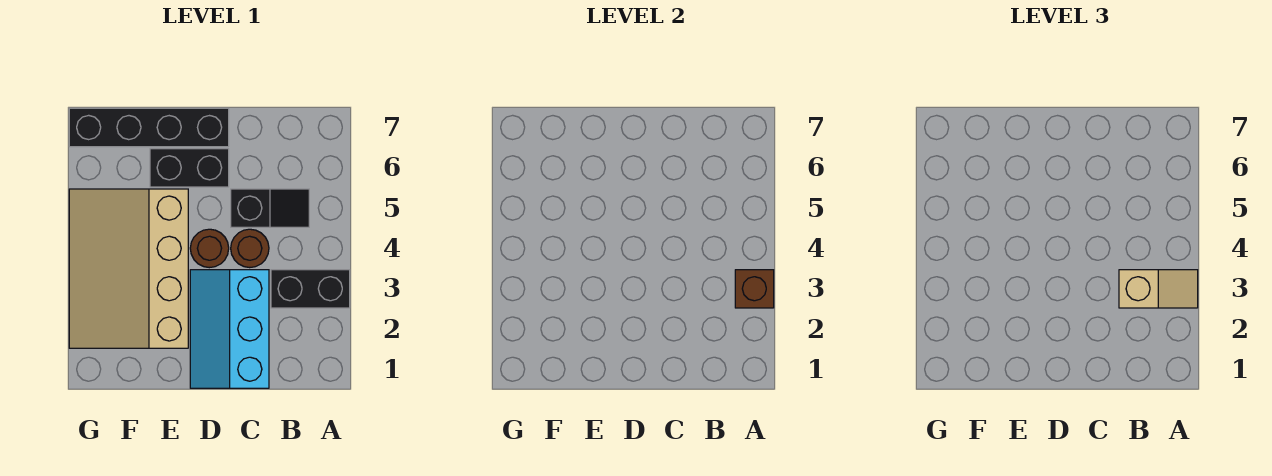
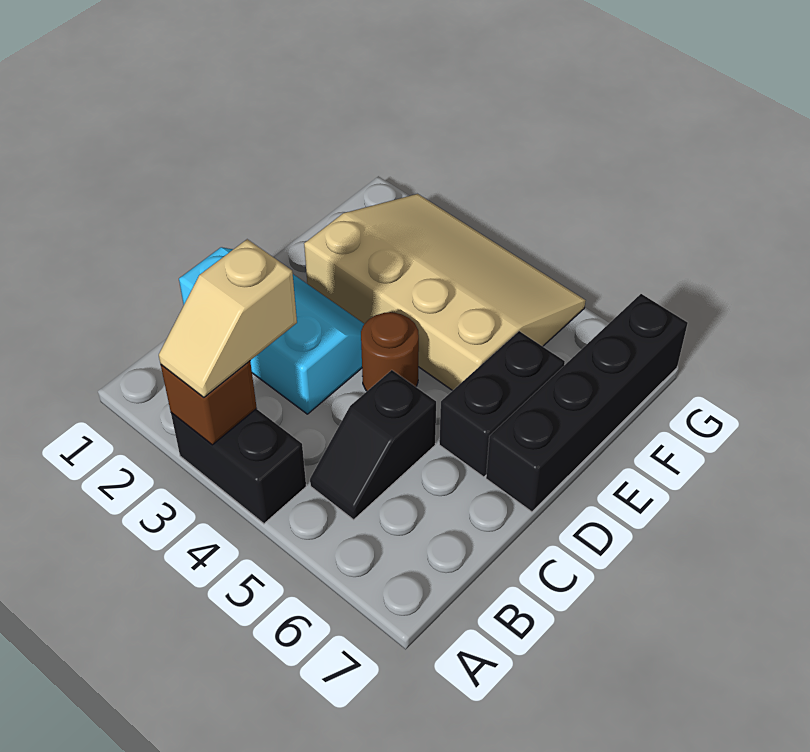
black 1x2 brick [271,270,350,308] -> black 1x2 brick turned to [171,409,306,524]
brown 1x1 round brick [231,229,269,268] -> none

